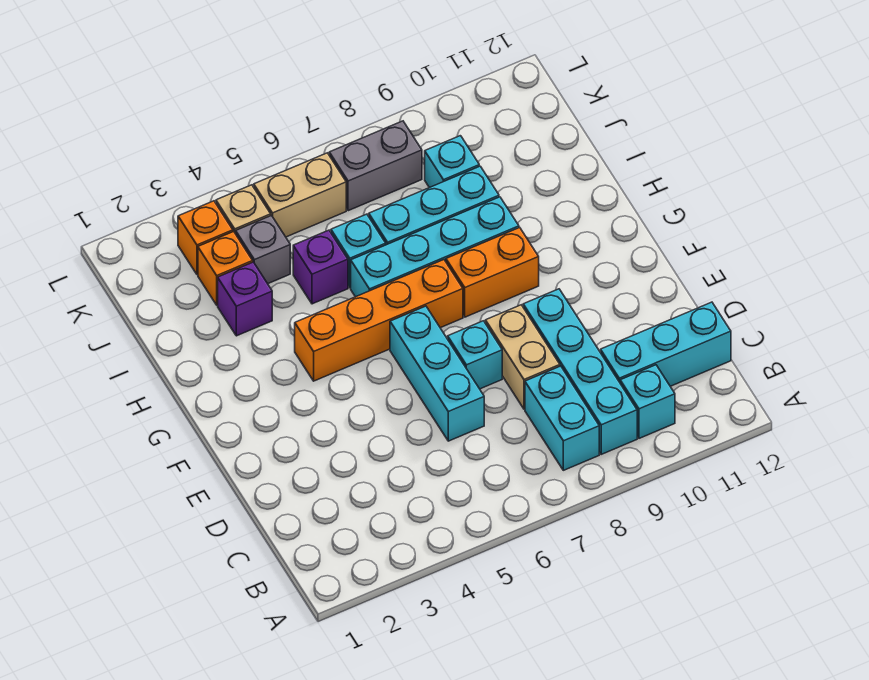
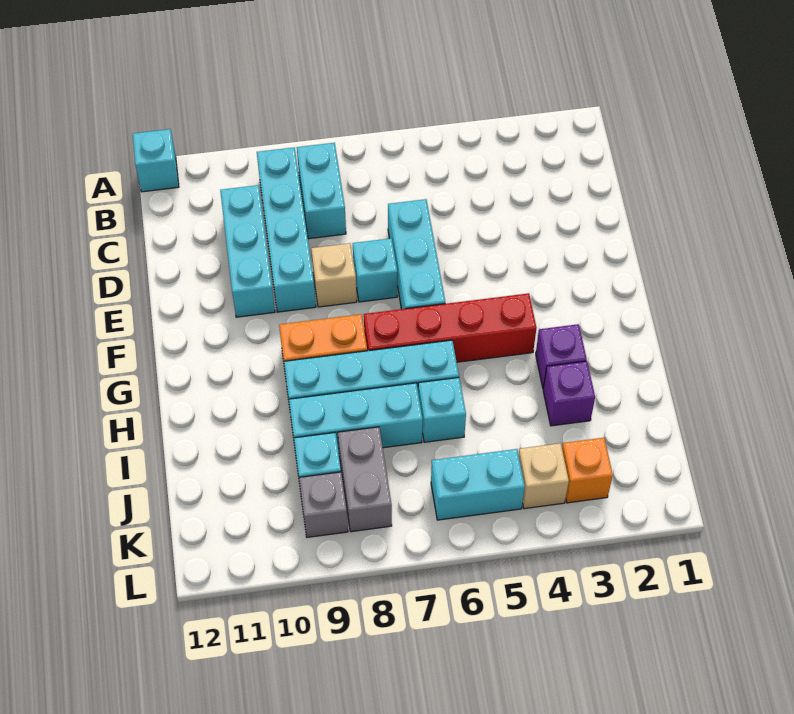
cyan 1x1 brick [620,365,675,438] -> cyan 1x1 brick moved to [133,129,179,192]
cyan 1x3 brick [601,302,731,386] -> cyan 1x3 brick turned to [220,185,275,317]
tan 1x2 brick [485,305,560,409] -> tan 1x1 brick [311,243,357,307]
orange 1x4 brick [295,260,463,381] -> red 1x4 brick [364,293,536,362]
purple 1x1 brick [293,230,348,304] -> purple 1x1 brick moved to [536,324,587,388]
orange 1x1 brick [198,231,253,305] -> none
grey 1x1 brick [236,216,290,284] -> grey 1x1 brick moved to [299,472,348,537]
tan 1x2 brick [254,153,346,237] -> cyan 1x2 brick [431,449,525,520]
grey 1x2 brick [329,121,422,211] -> grey 1x2 brick turned to [338,427,392,532]

